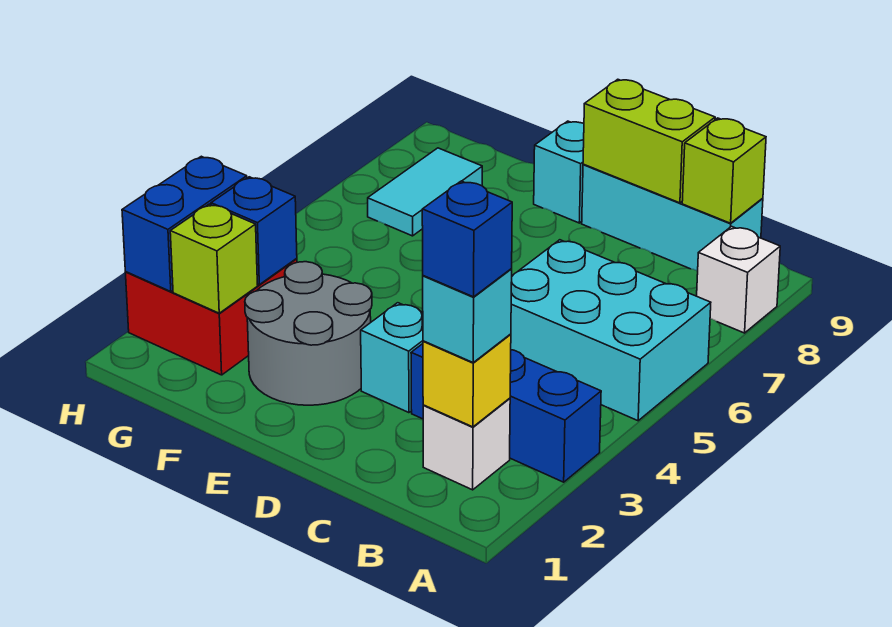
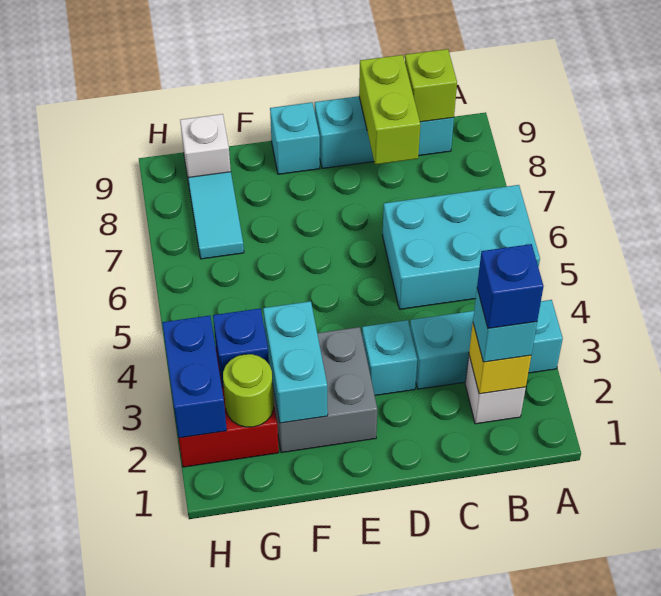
blue 1x3 brick [411,344,601,482] -> cyan 1x3 brick [410,300,563,389]
white 1x1 brick [697,227,780,333] -> white 1x1 brick moved to [180,114,231,183]
lime 1x2 brick [583,79,715,203] -> lime 1x2 brick turned to [359,55,420,164]
grey 2x2 round brick [245,262,372,405] -> grey 2x2 brick [273,327,377,453]
none -> cyan 1x2 brick [263,301,328,423]
lime 1x1 brick [170,204,258,313] -> lime 1x1 round brick [223,354,274,427]

